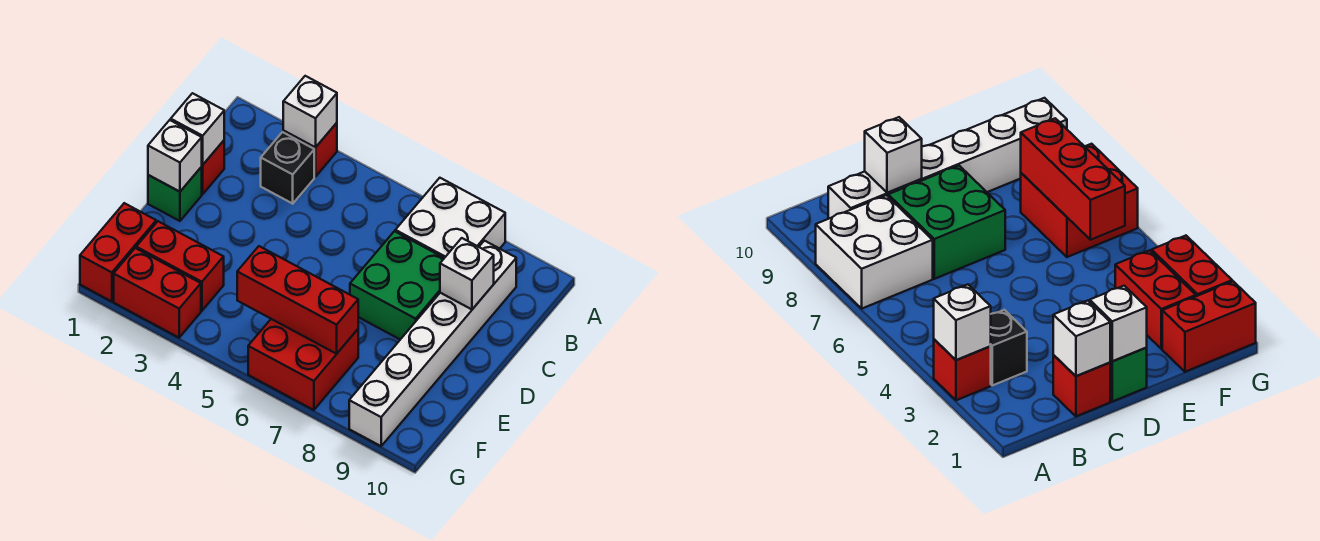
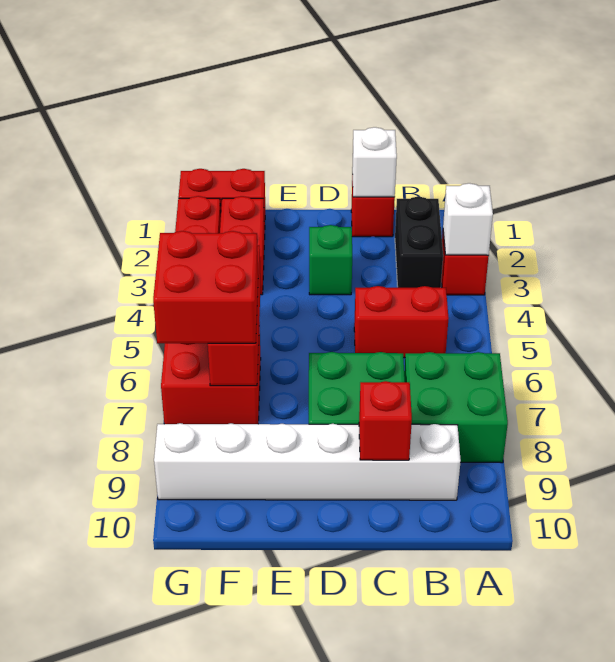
white 2x2 brick [395,178,505,258] -> green 2x2 brick [404,352,508,463]
black 1x1 brick [261,132,314,204] -> black 1x2 brick [395,197,443,288]
none -> red 1x2 brick [354,286,449,358]
white 1x1 brick [440,238,494,309] -> red 1x1 brick [359,381,412,460]
green 1x1 brick [148,167,202,221] -> green 1x1 brick moved to [309,225,352,295]
white 1x1 brick [148,120,202,192] -> none
none -> red 2x2 brick [153,231,258,343]

